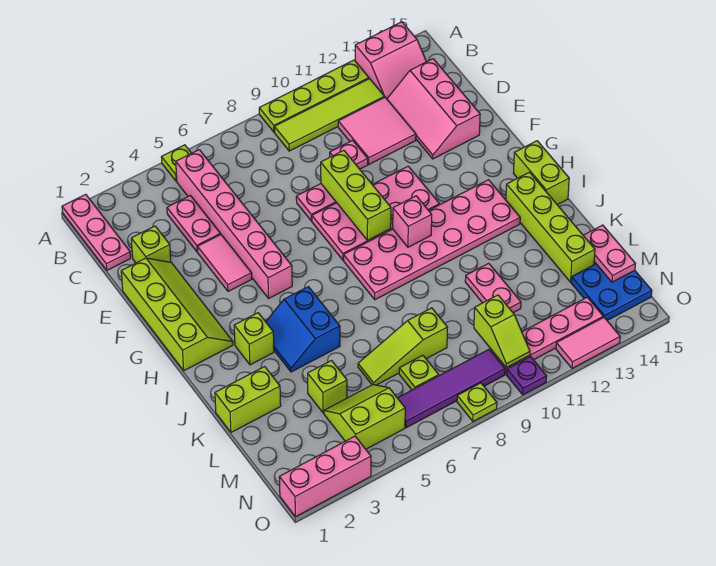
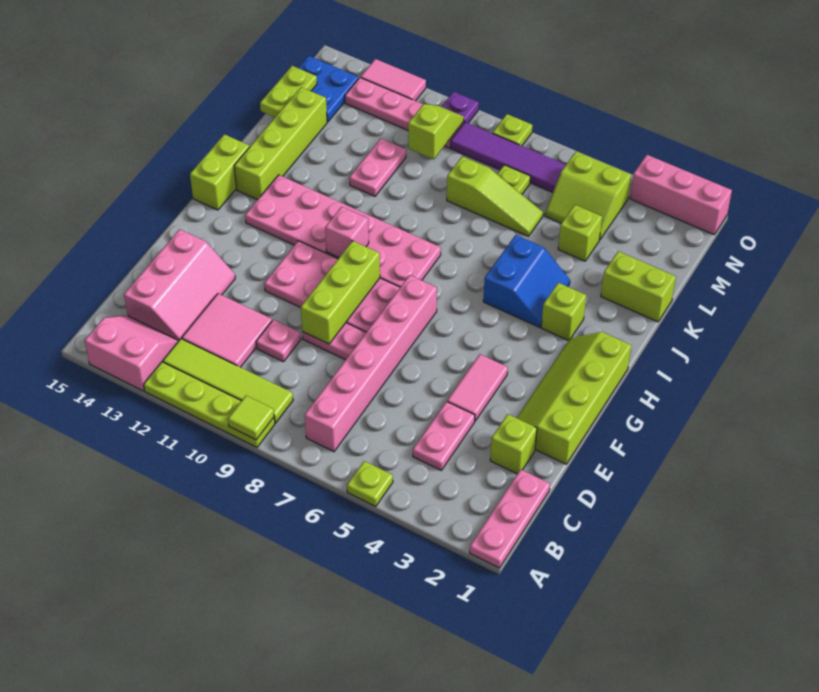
none -> lime 1x1 tile [228,396,274,440]
pink 1x6 brick [176,150,292,298] -> pink 1x6 brick moved to [305,275,437,452]
pink 1x2 plate [583,225,635,282] -> lime 1x2 plate [260,66,317,117]

